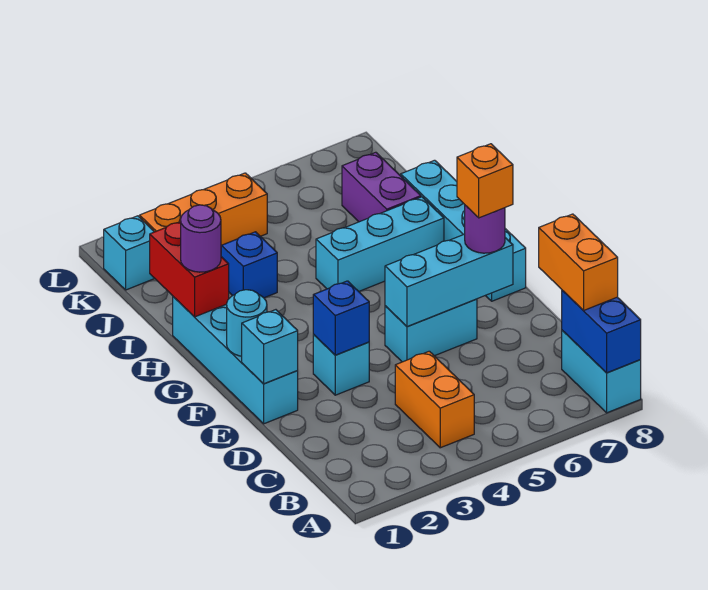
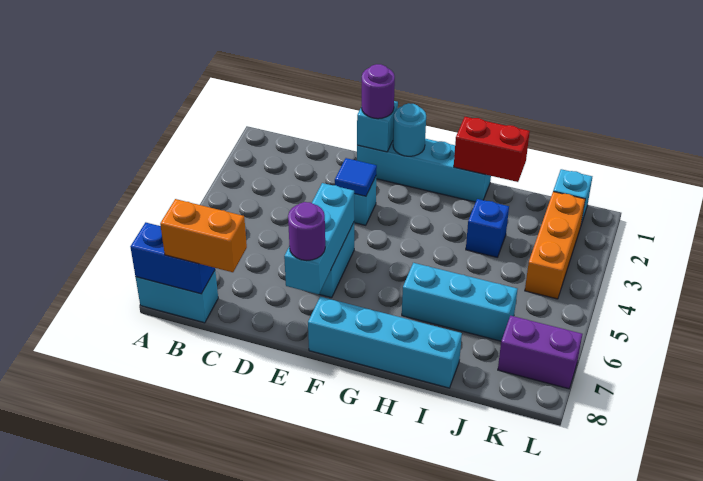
orange 1x2 brick [395,351,474,448] -> none
blue 1x1 brick [313,281,369,355] -> blue 1x1 tile [335,158,377,196]
orange 1x1 brick [457,144,513,218] -> none
purple 1x1 round brick [181,205,221,272] -> purple 1x1 round brick moved to [362,64,395,119]
cyan 1x3 brick [316,197,444,291] -> cyan 1x3 brick turned to [402,263,517,341]
purple 1x2 brick [342,152,421,222] -> purple 1x2 brick moved to [498,316,582,389]

